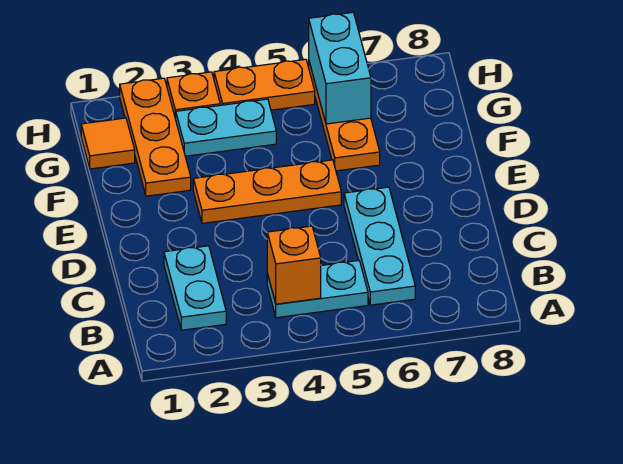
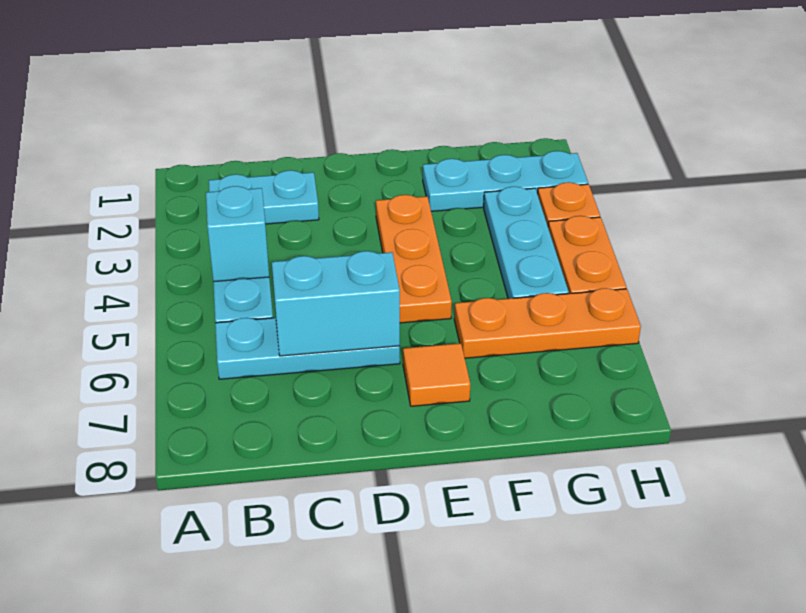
orange 1x1 brick [267,226,321,304] -> cyan 1x1 brick [206,186,269,282]
orange 1x3 plate [120,78,191,196] -> cyan 1x3 plate [423,151,588,211]
orange 1x1 tile [81,118,135,169] -> orange 1x1 tile moved to [403,343,470,406]
cyan 1x2 plate [176,99,276,156] -> cyan 1x3 plate [484,187,569,299]
cyan 1x2 brick [309,12,371,124] -> cyan 1x2 brick moved to [272,251,400,356]

